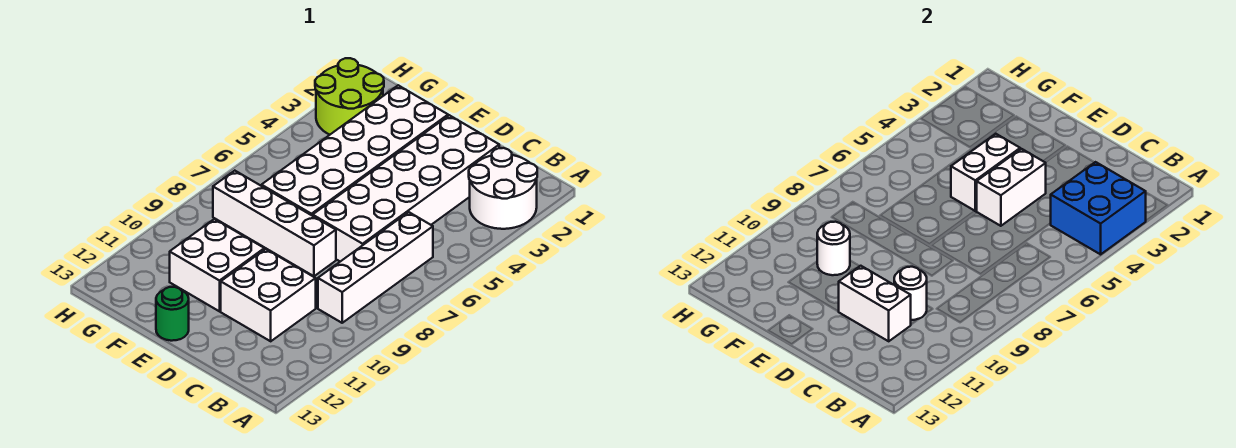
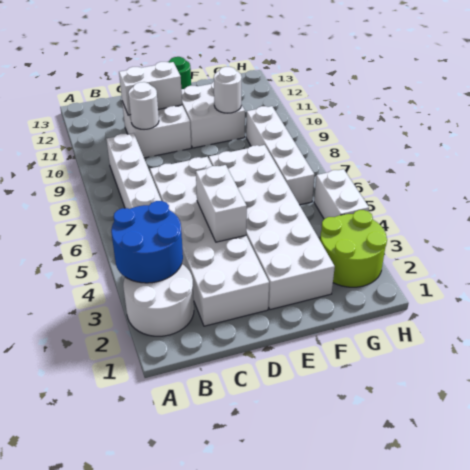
blue 2x2 brick [1051,162,1146,254] -> blue 2x2 round brick [111,201,183,283]
white 1x4 brick [213,171,336,276] -> white 1x4 brick turned to [246,106,314,205]
white 1x2 brick [951,134,1020,211] -> white 1x2 brick moved to [314,169,369,219]

